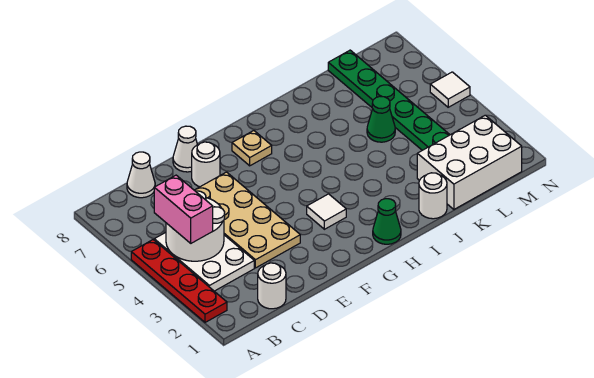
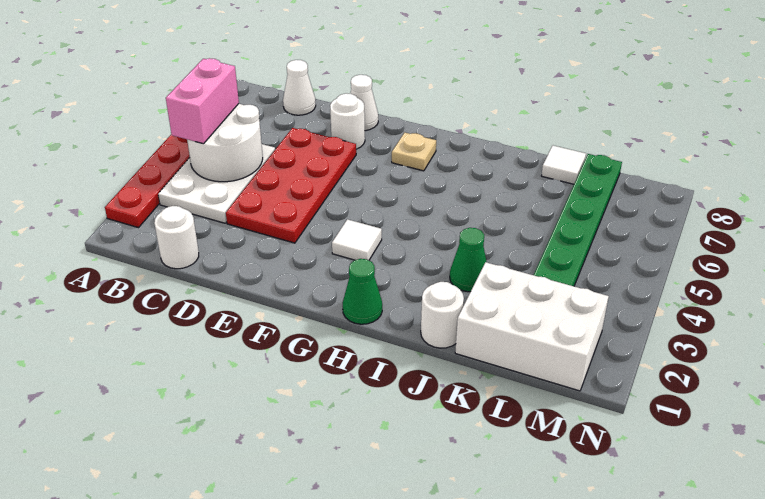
tan 2x4 plate [194,172,300,268] -> red 2x4 plate [226,128,356,243]
green 1x1 cone [367,97,395,142] -> green 1x1 cone moved to [450,228,487,292]
white 1x1 tile [430,72,470,107] -> white 1x1 tile moved to [542,146,586,184]

